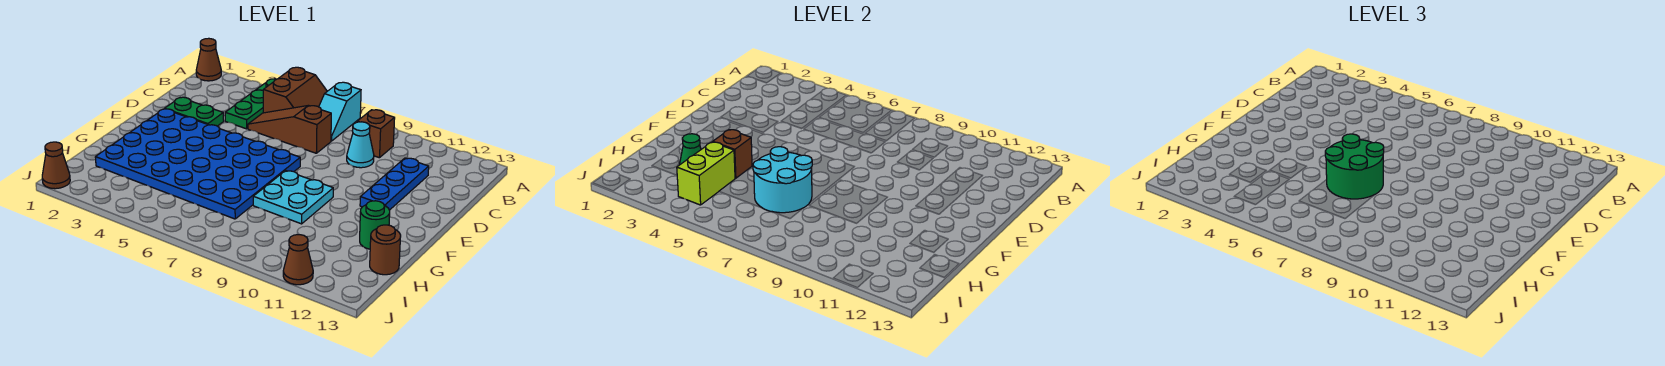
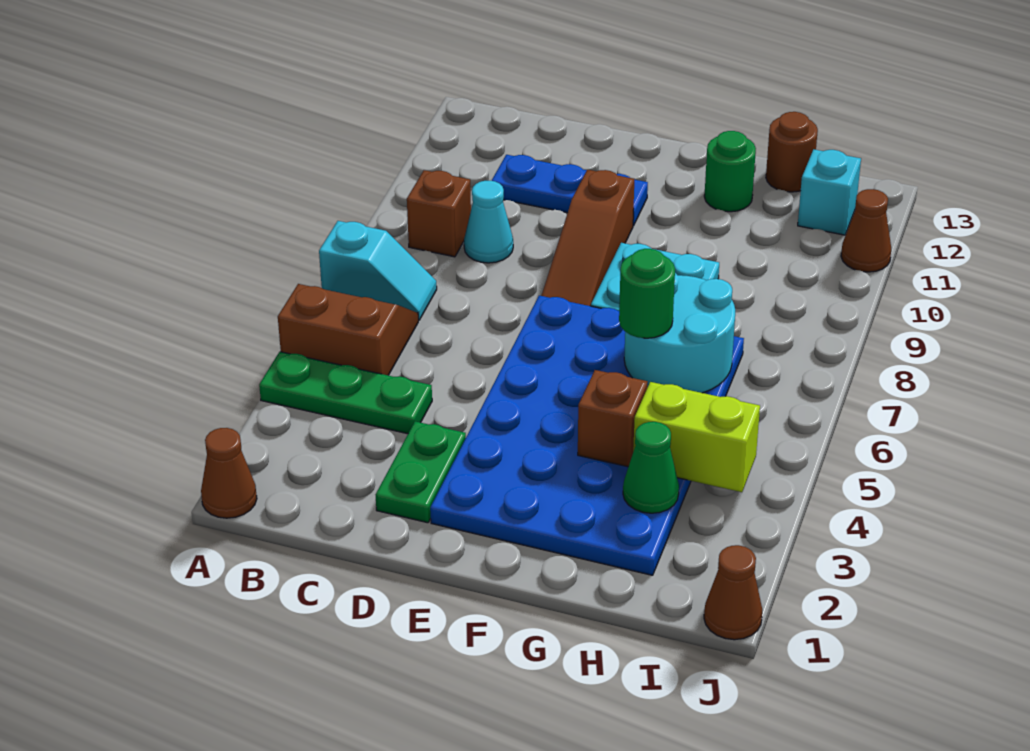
brown 1x3 slope [248,105,331,153] -> brown 1x3 slope moved to [541,170,634,306]
green 2x2 round brick [1325,134,1384,199] -> green 1x1 round brick [619,249,675,338]
none -> cyan 1x1 brick [798,149,861,235]

